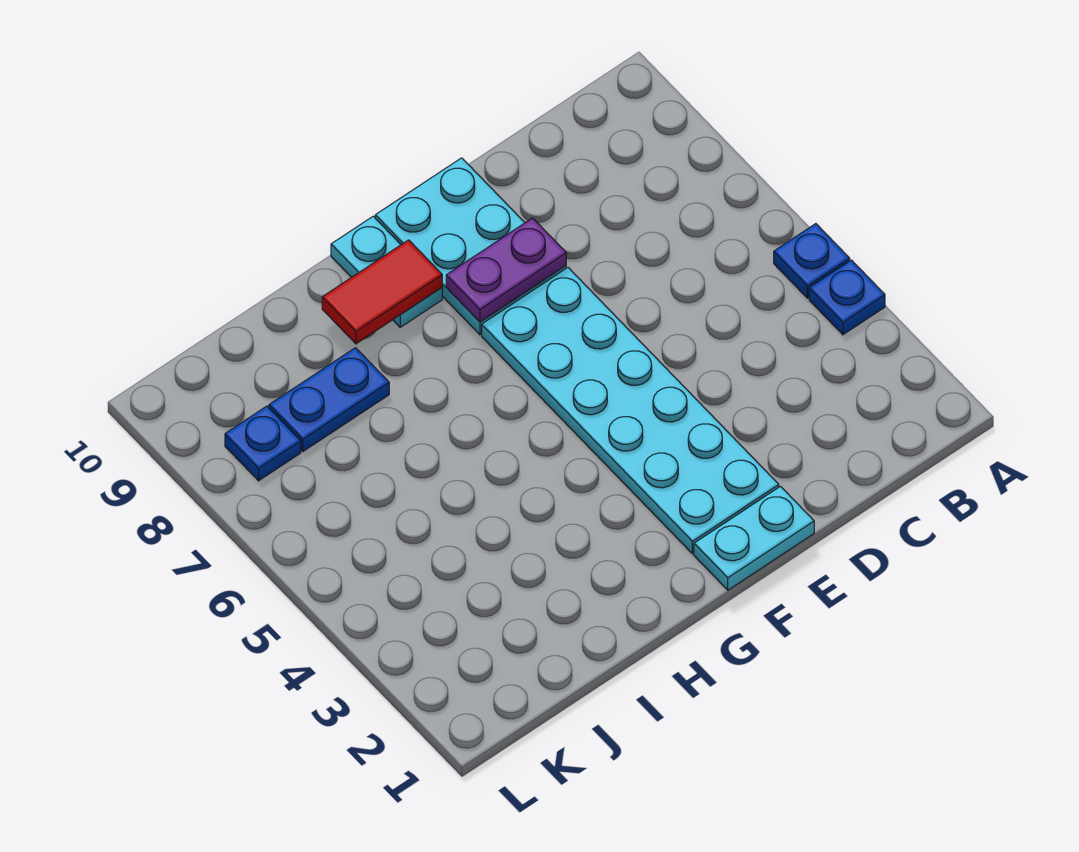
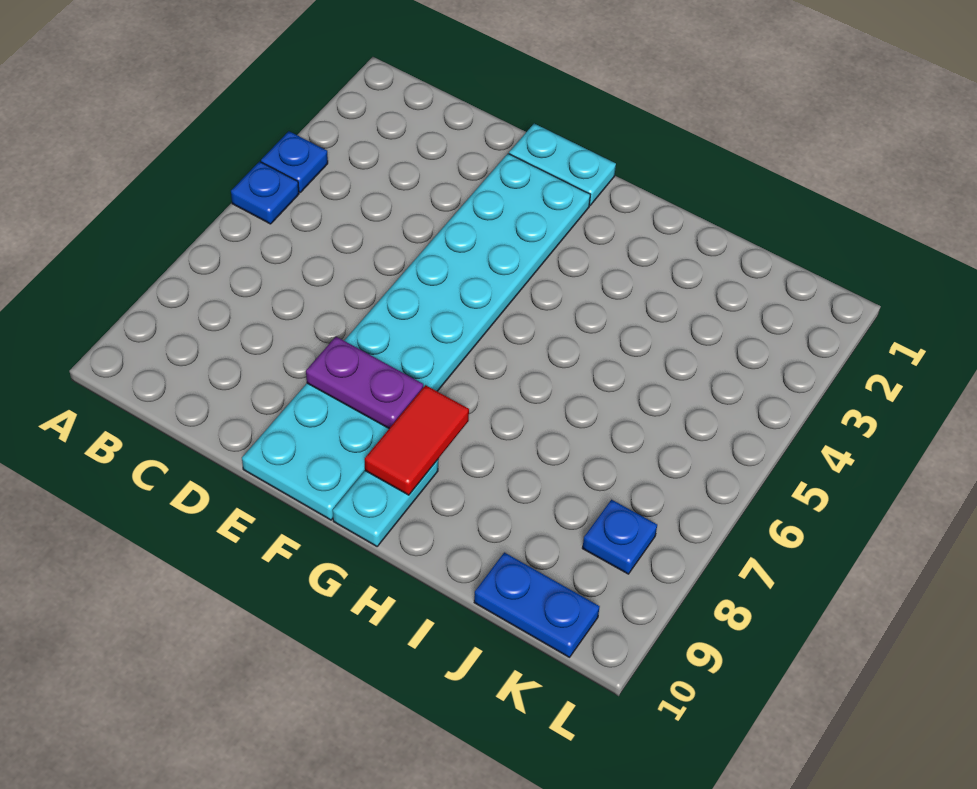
red 1x2 tile [322,240,442,344] -> red 1x2 tile turned to [365,385,469,495]
blue 1x2 plate [269,348,389,451] -> blue 1x2 plate moved to [474,552,600,657]

